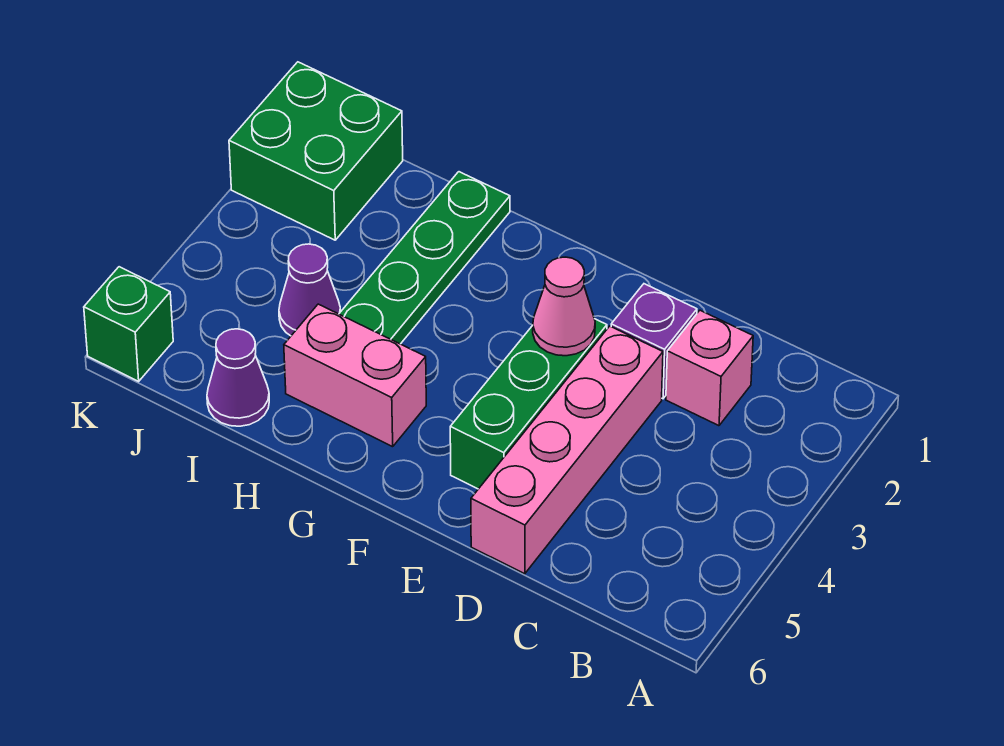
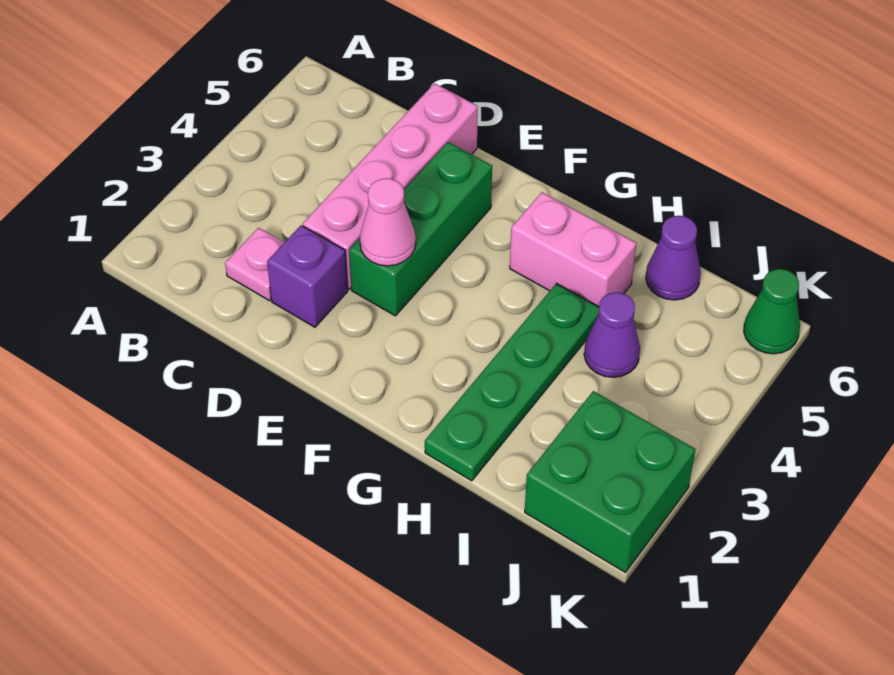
pink 1x1 brick [666,310,753,426] -> pink 1x1 plate [225,228,285,301]
green 1x1 brick [84,267,173,381] -> green 1x1 cone [744,269,800,354]

